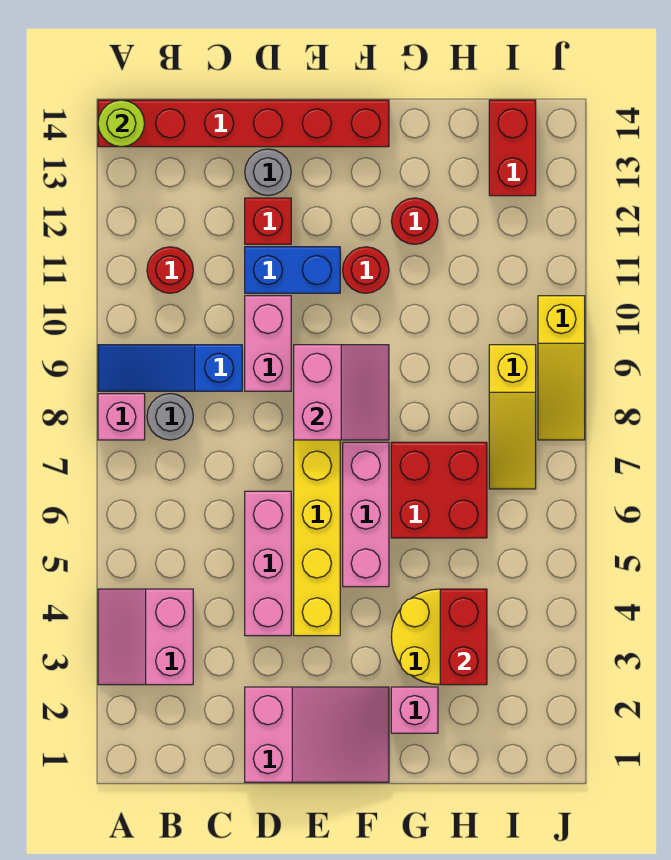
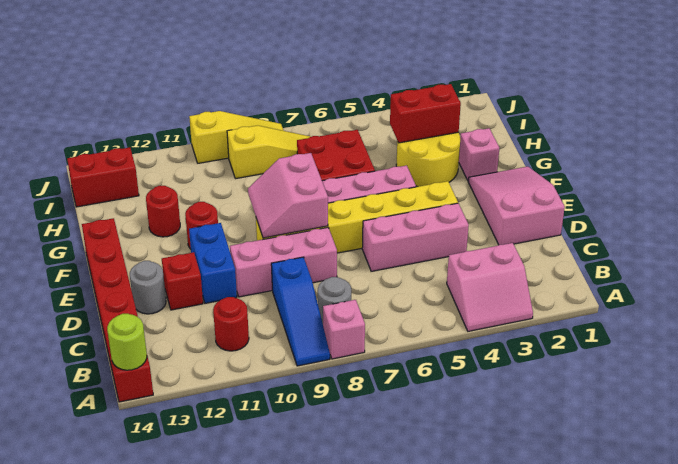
pink 1x2 brick [245,296,291,391] -> pink 1x3 brick [230,228,337,297]
pink 2x2 slope [294,345,389,440] -> pink 2x2 slope turned to [248,153,328,238]

